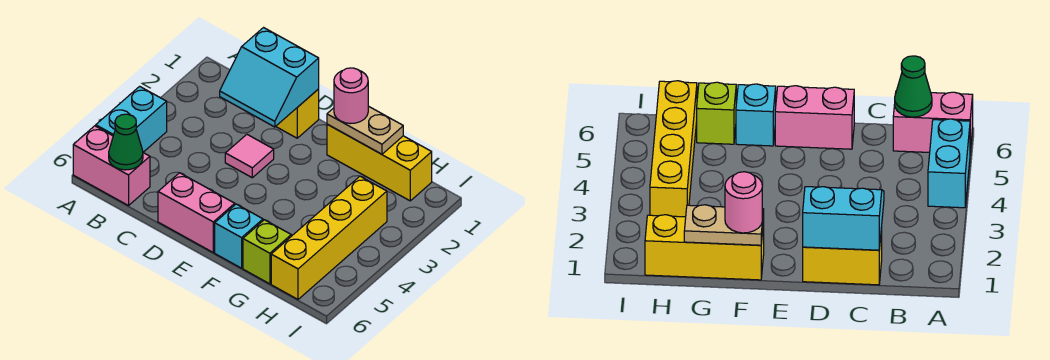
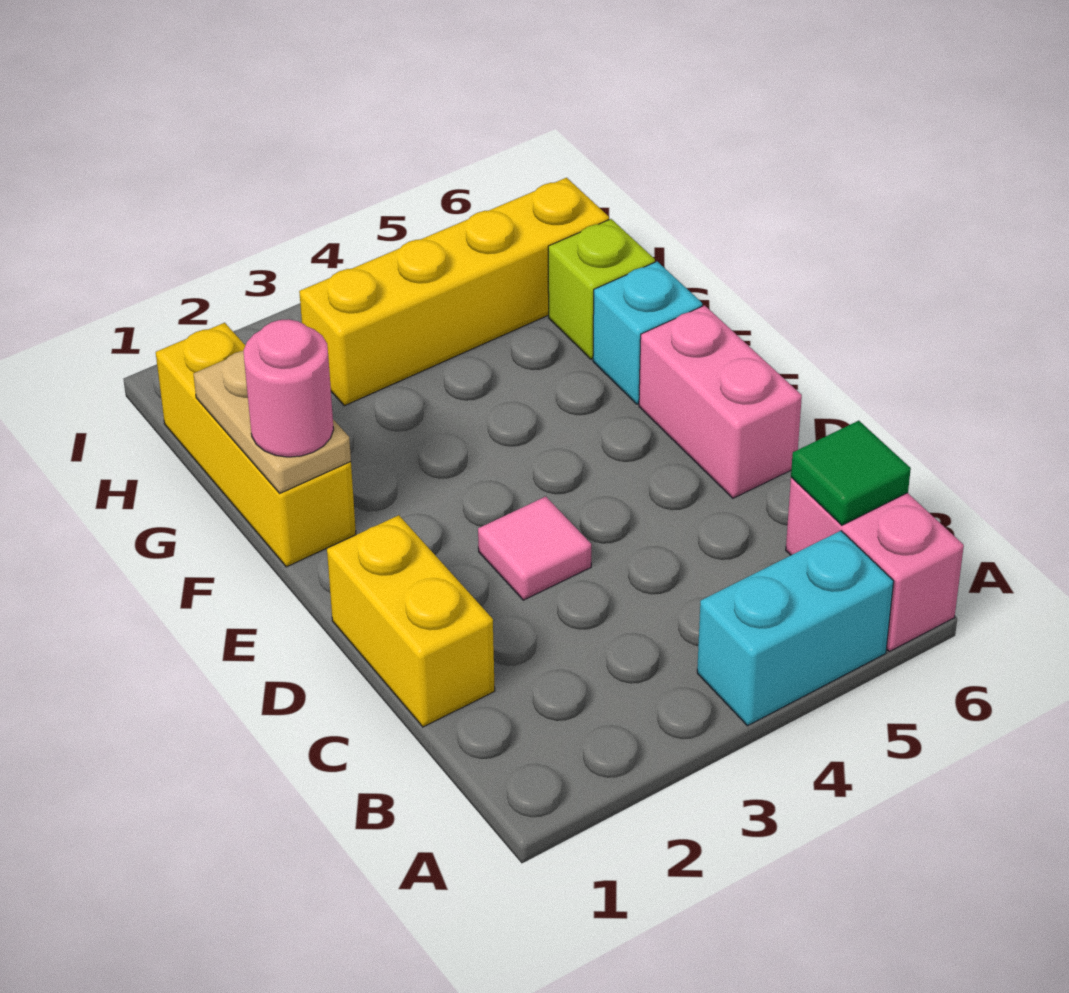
green 1x1 cone [109,114,143,170] -> green 1x1 tile [791,421,911,525]
cyan 2x2 slope [220,28,319,127] -> none

